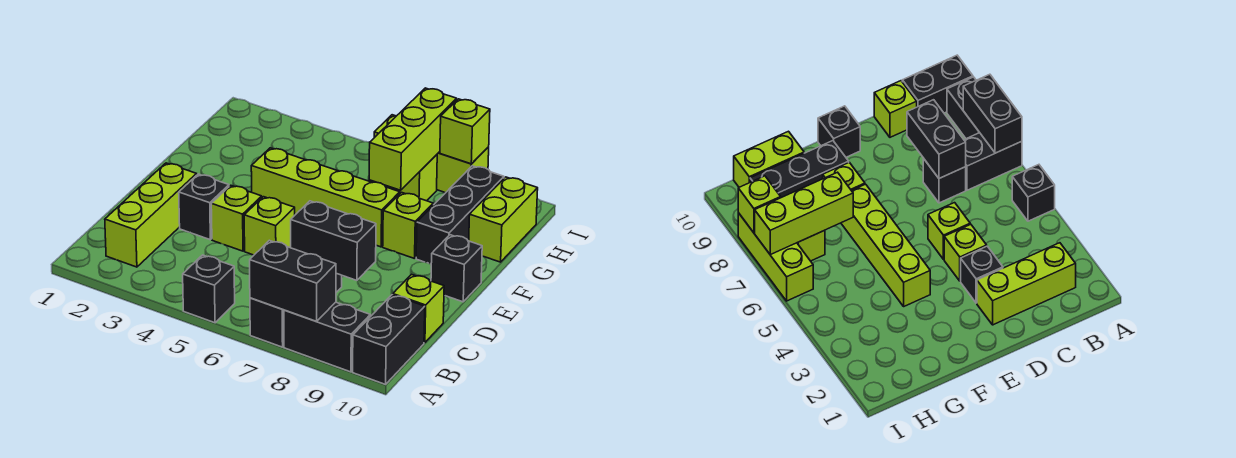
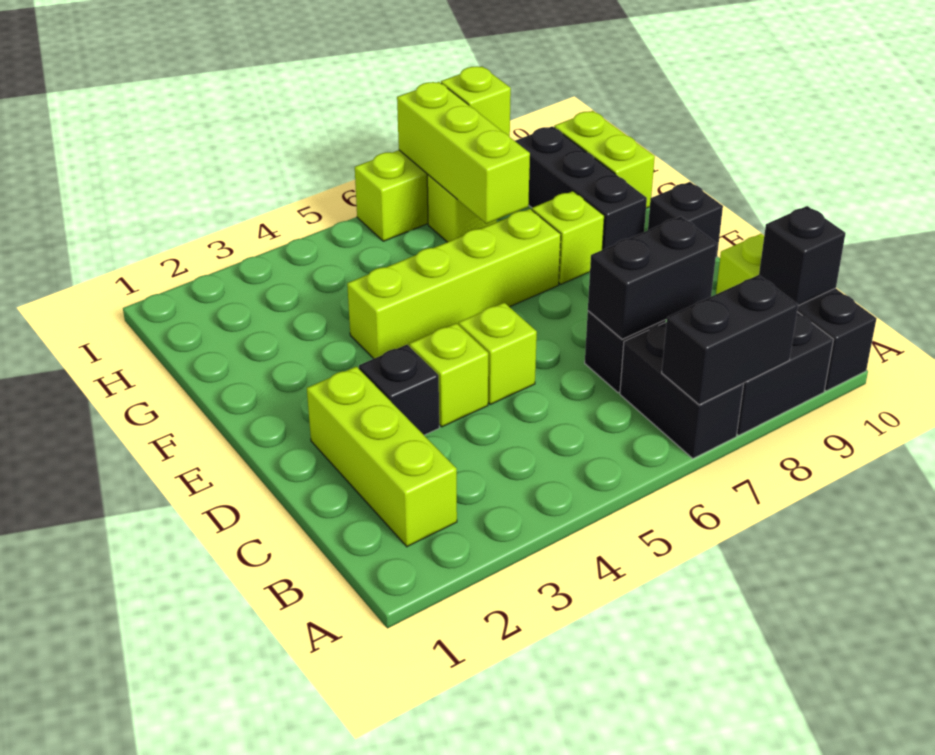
black 1x1 brick [183,255,235,323] -> black 1x1 brick moved to [759,206,845,306]

